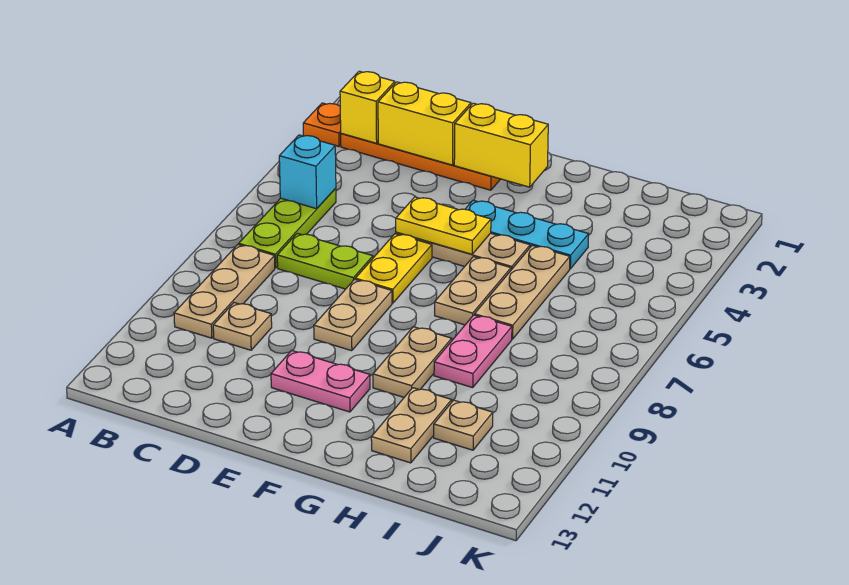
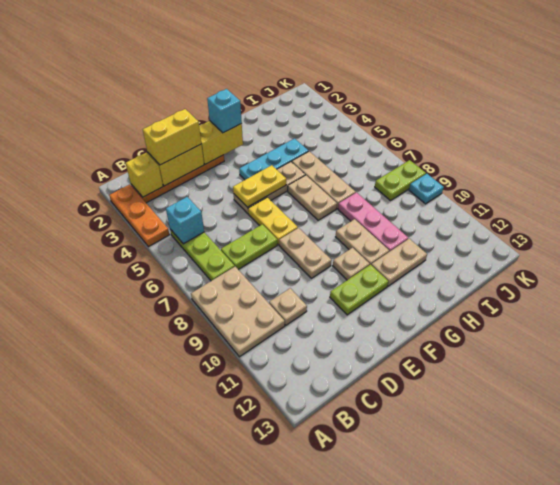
orange 1x1 plate [303,103,341,147] -> orange 1x3 plate [109,184,170,247]
tan 1x3 plate [174,245,275,338] -> tan 2x3 plate [191,267,285,357]
none -> yellow 1x2 brick [143,109,201,165]
pink 1x2 plate [271,350,370,412] -> lime 1x2 plate [330,264,388,315]
none -> cyan 1x1 brick [207,89,242,133]
pink 1x2 plate [434,315,512,388] -> pink 1x3 plate [338,193,408,252]
tan 1x2 plate [371,388,452,463] -> tan 1x2 plate turned to [371,239,427,286]
tan 1x1 plate [434,400,493,450] -> tan 1x1 plate moved to [333,248,370,280]
none -> lime 1x2 plate [375,160,426,200]
none -> cyan 1x1 plate [409,174,444,204]

